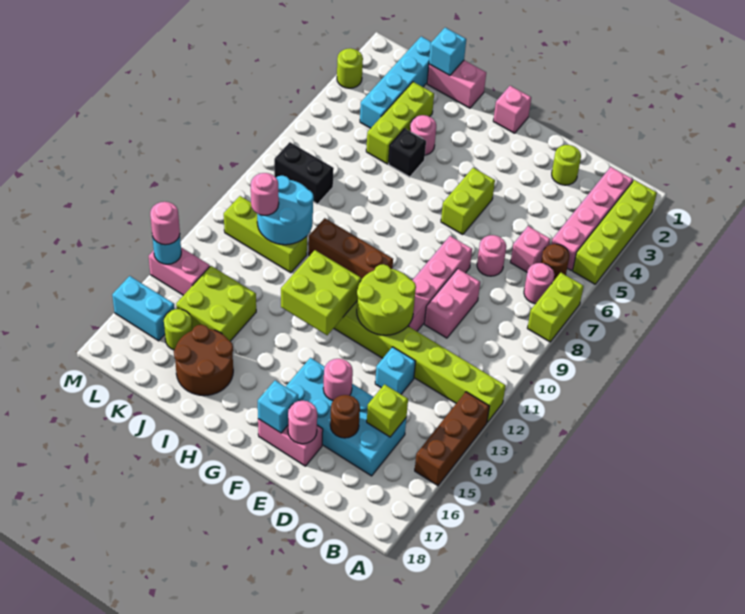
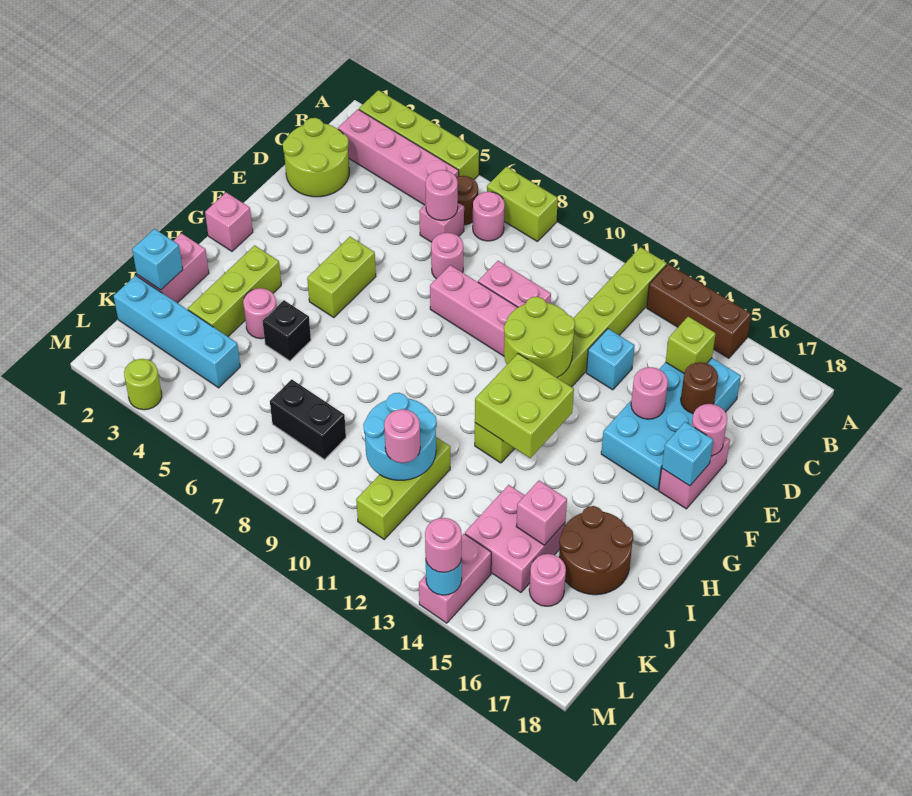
none -> pink 1x1 round brick [426,170,458,220]
lime 1x1 round brick [552,145,581,185] -> lime 2x2 round brick [283,118,349,197]
lime 1x2 brick [441,168,495,235] -> lime 1x2 brick turned to [307,237,376,318]
brown 1x3 brick [309,218,393,280] -> none
lime 1x3 brick [366,82,434,164] -> lime 1x3 brick turned to [188,245,281,336]
lime 2x2 brick [176,266,256,341] -> pink 2x2 brick [465,485,565,592]
none -> pink 1x1 brick [516,481,567,545]
black 1x2 brick [274,142,334,204] -> black 1x2 brick turned to [270,379,346,459]
lime 1x1 round brick [164,309,192,350] -> pink 1x1 round brick [529,554,566,606]
cyan 1x2 brick [112,276,175,341] -> none

